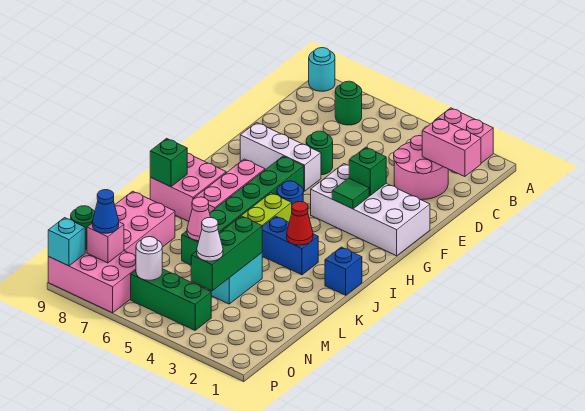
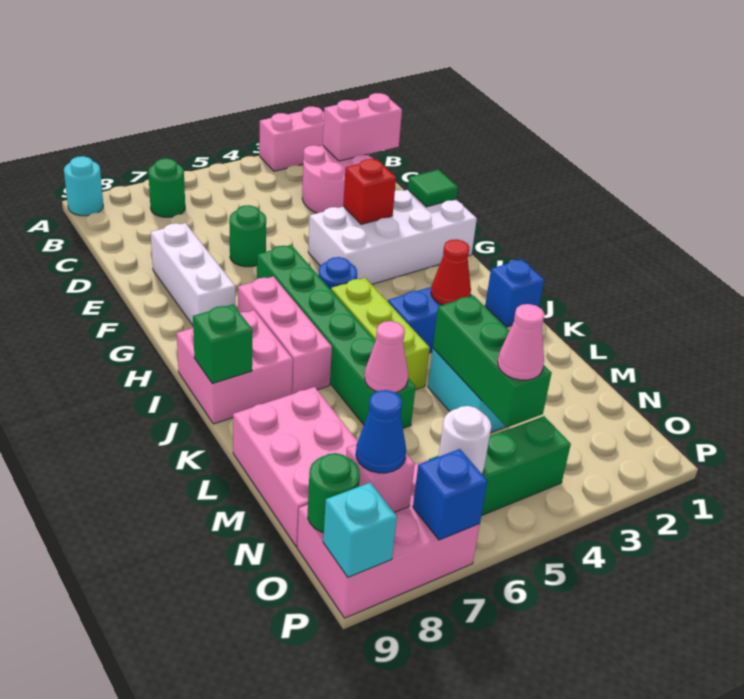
green 1x1 brick [349,147,386,195] -> red 1x1 brick [343,159,396,224]
white 1x3 brick [240,122,321,191] -> white 1x3 brick turned to [151,223,235,325]
green 1x1 tile [332,178,369,209] -> green 1x1 tile moved to [408,170,458,207]
white 1x1 cone [197,218,223,261] -> pink 1x1 cone [498,304,545,380]
none -> blue 1x1 brick [413,449,488,540]

